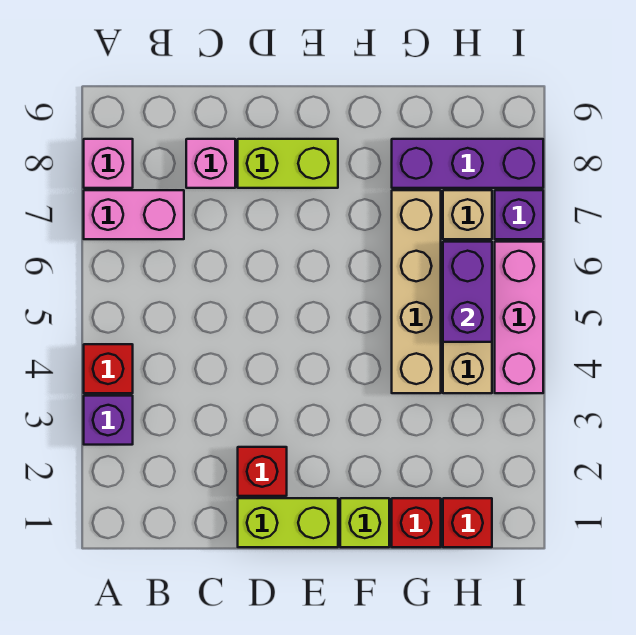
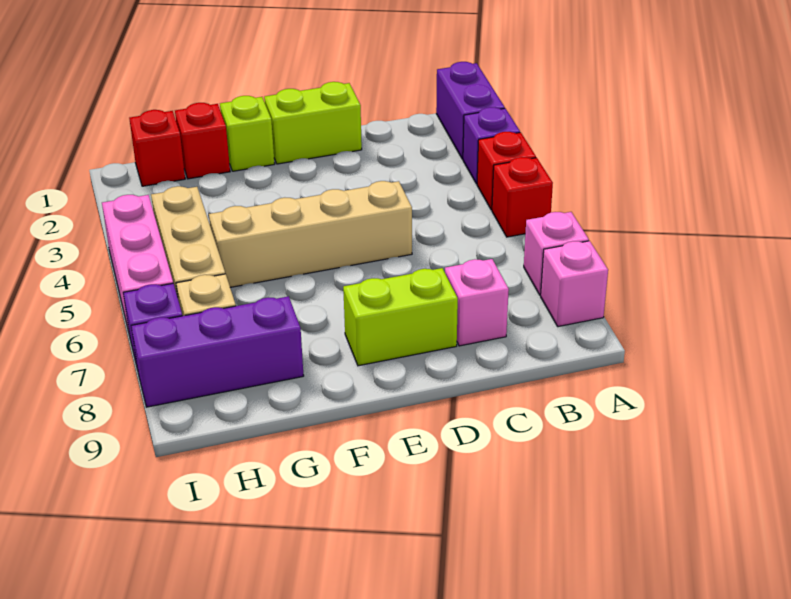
pink 1x2 brick [84,190,184,239] -> pink 1x1 brick [524,212,589,295]
red 1x1 brick [238,447,287,496] -> red 1x1 brick moved to [492,157,553,237]
tan 1x4 brick [392,190,441,393] -> tan 1x4 brick turned to [209,181,412,287]
purple 1x2 brick [443,242,492,342] -> purple 1x2 brick moved to [436,62,505,159]

